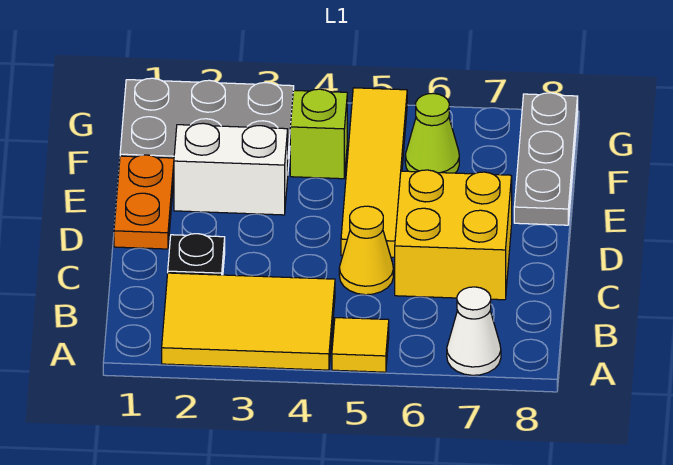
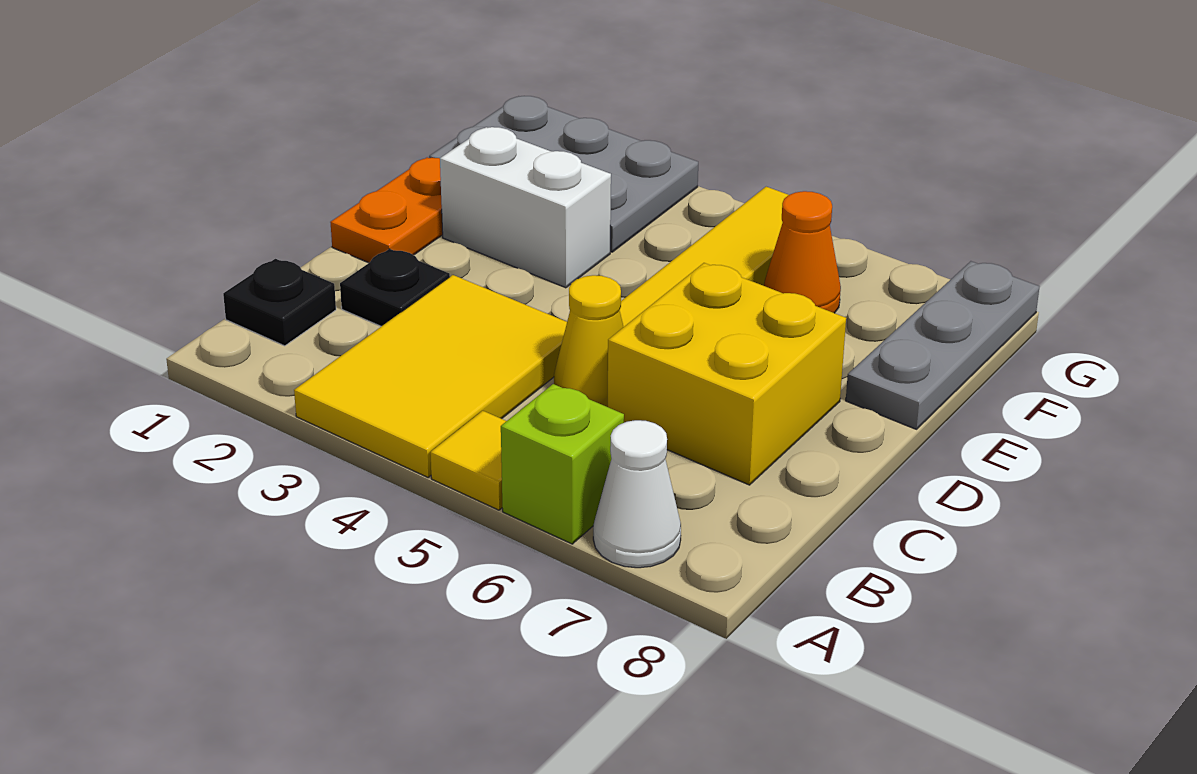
yellow 2x3 tile [162,273,335,370] -> yellow 2x3 tile turned to [294,275,567,477]
none -> black 1x1 plate [223,259,336,346]
lime 1x1 brick [290,89,347,179] -> lime 1x1 brick moved to [501,384,624,544]
lime 1x1 cone [405,93,459,173] -> orange 1x1 cone [764,191,841,313]

